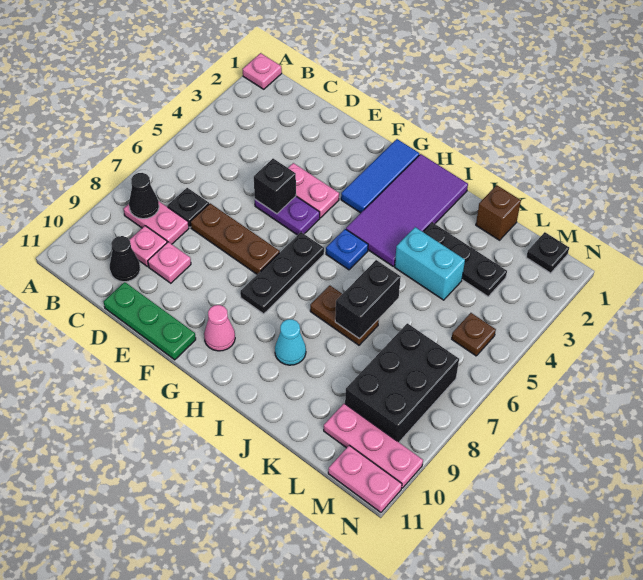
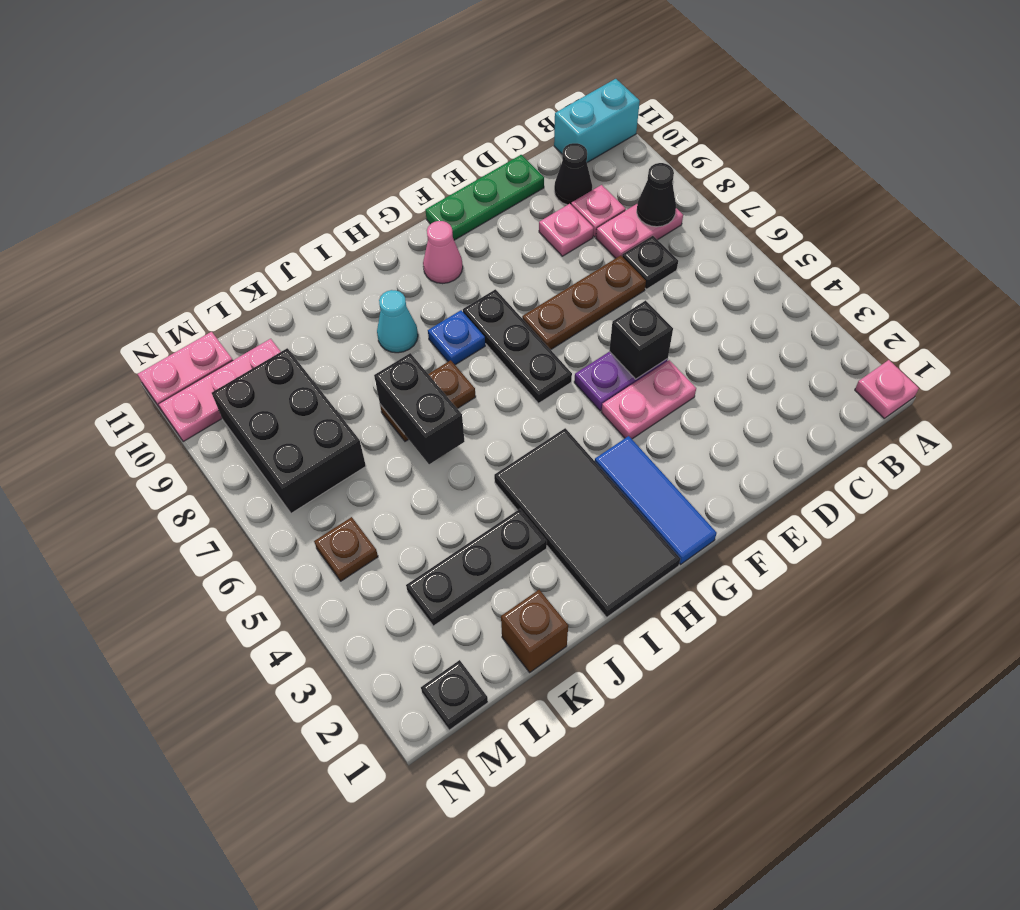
purple 2x4 tile [346,154,468,266] -> black 2x4 tile [494,428,681,617]
blue 1x1 plate [326,229,368,270] -> blue 1x1 plate moved to [428,310,485,365]
cyan 1x2 brick [395,227,465,300] -> cyan 1x2 brick moved to [554,79,640,162]

